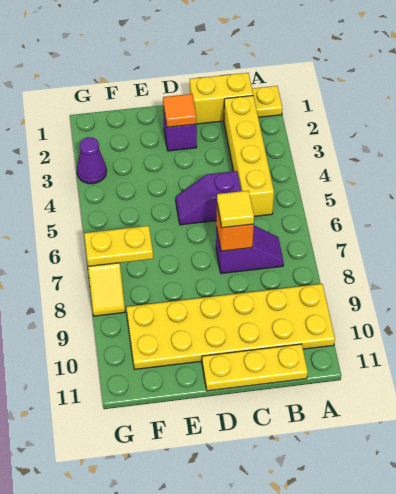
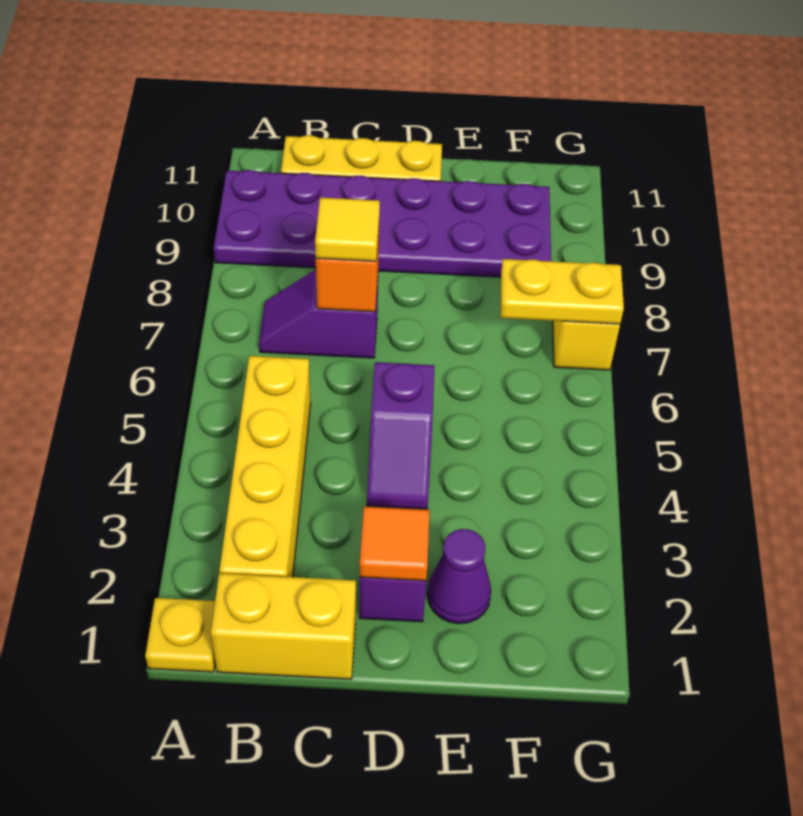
yellow 2x6 plate [126,284,335,369] -> purple 2x6 plate [214,170,551,277]
purple 1x2 slope [176,171,241,225] -> purple 1x2 slope turned to [367,362,435,509]
purple 1x1 cone [77,137,107,184] -> purple 1x1 cone moved to [427,529,491,624]

